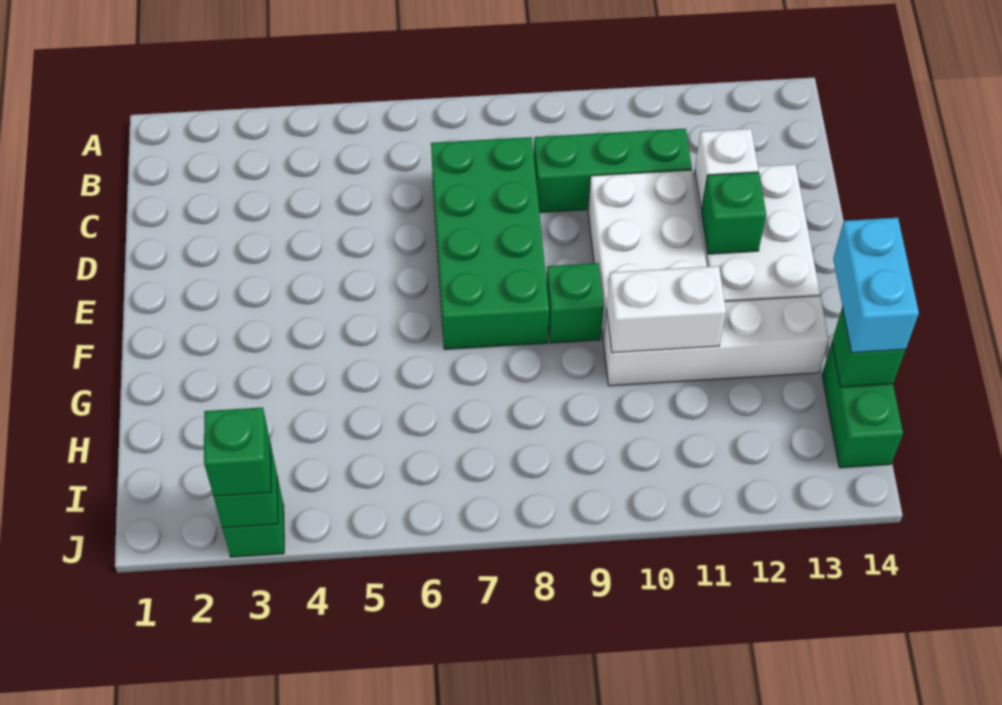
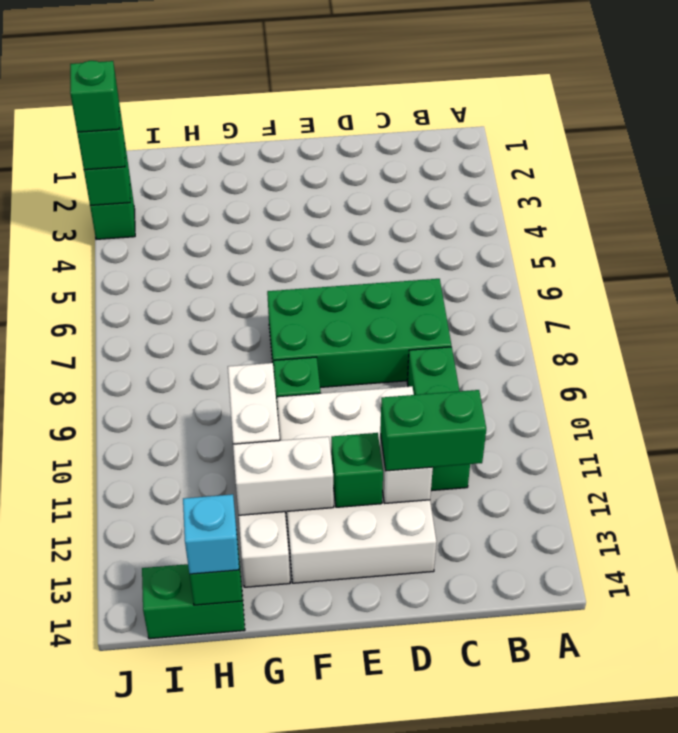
none -> green 1x2 brick [380,390,486,471]
none -> white 1x2 brick [233,437,334,515]
cyan 1x2 brick [833,218,919,353] -> cyan 1x1 brick [183,494,239,574]
none -> green 1x1 brick [70,61,120,132]

